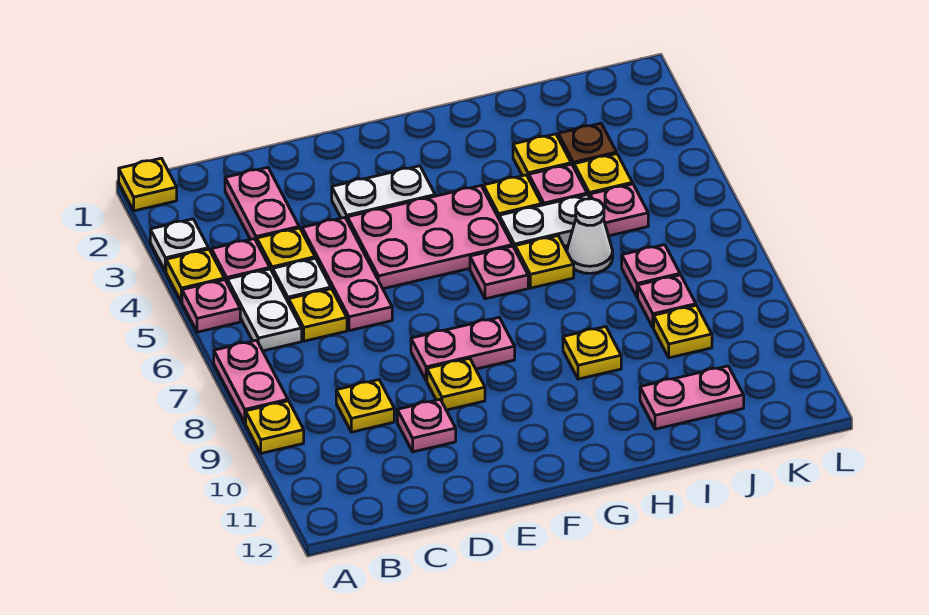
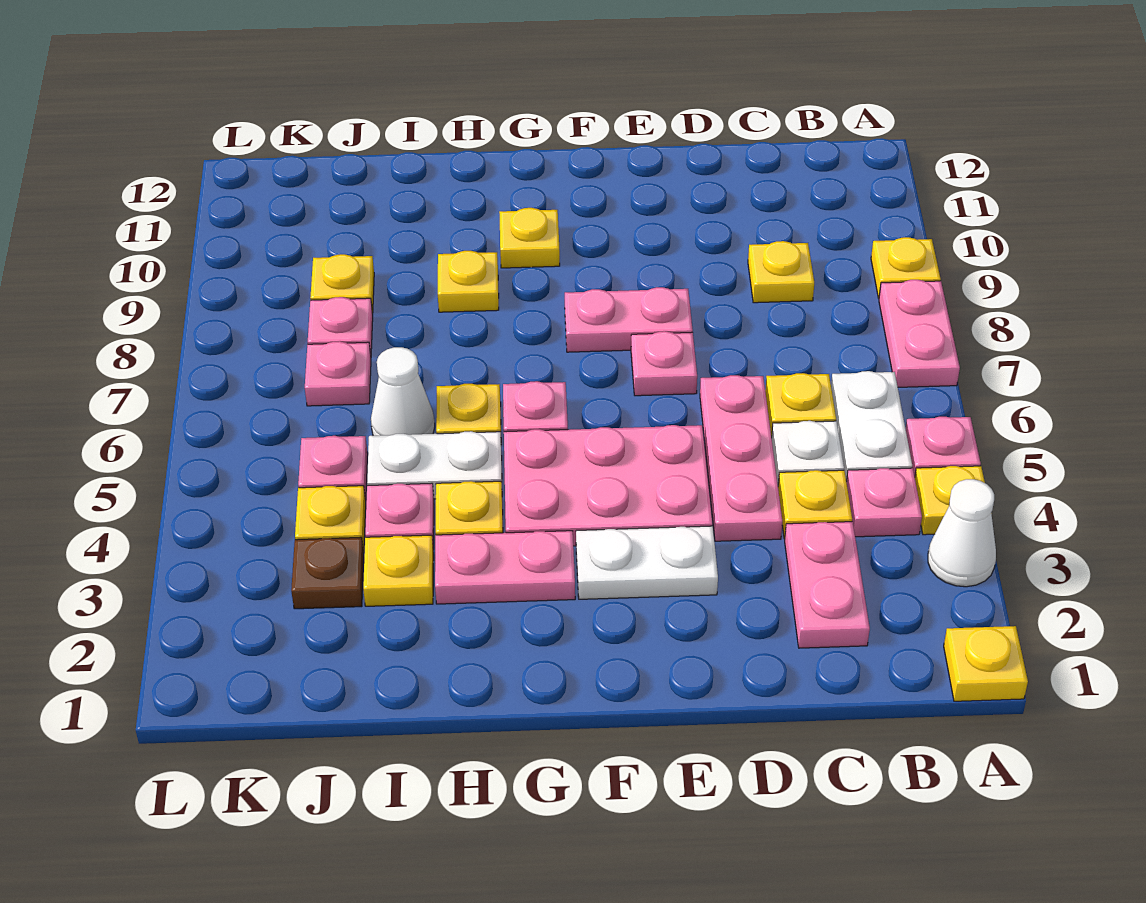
white 1x1 plate [150,219,209,272] -> white 1x1 cone [928,479,996,587]
pink 1x1 plate [397,399,456,452] -> pink 1x1 plate moved to [631,331,697,396]
yellow 1x1 plate [427,358,485,410] -> yellow 1x1 plate moved to [499,208,560,268]
pink 1x2 plate [640,366,744,429] -> pink 1x2 plate moved to [435,531,575,604]

